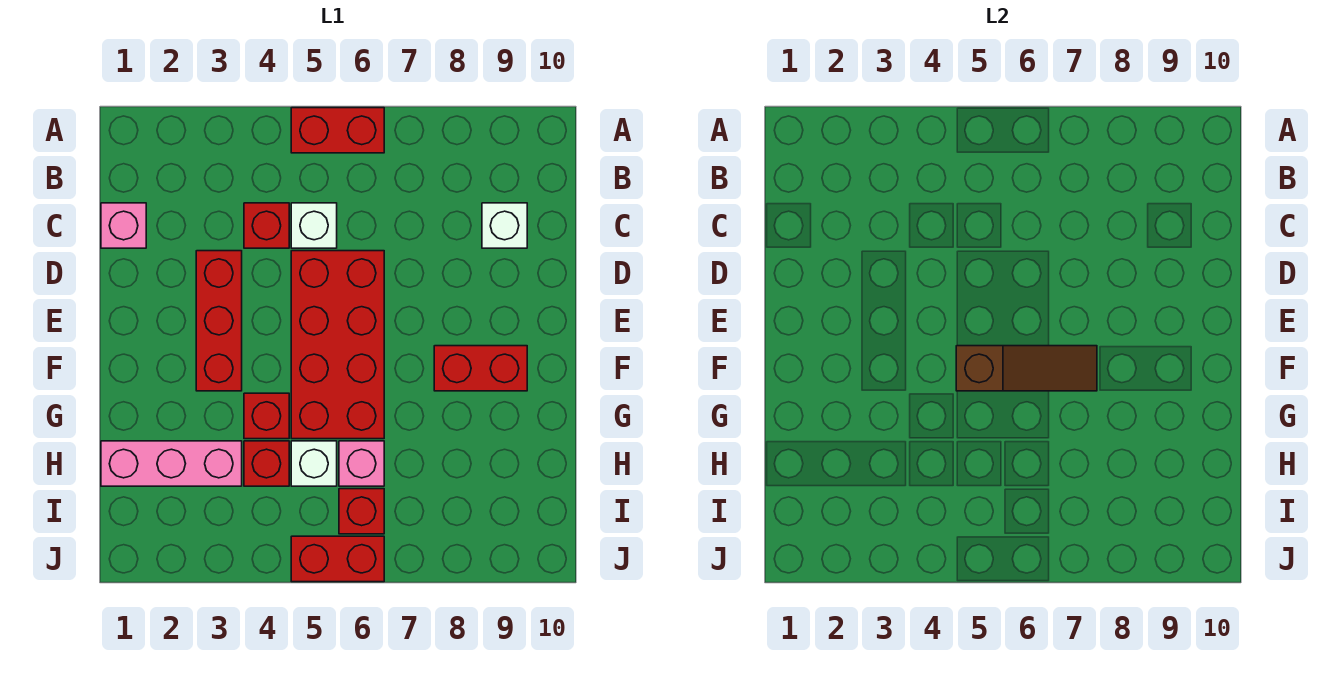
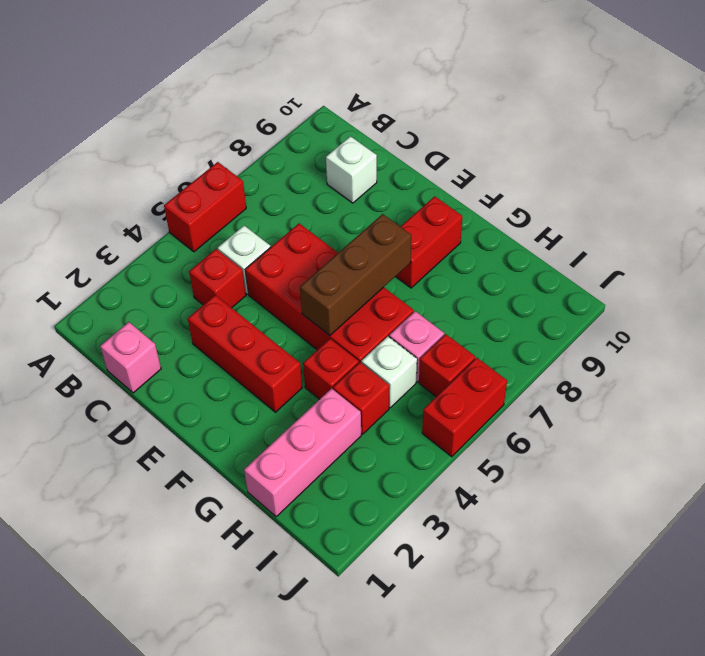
brown 1x3 slope [956,346,1097,391] -> brown 1x3 brick [300,214,411,335]

